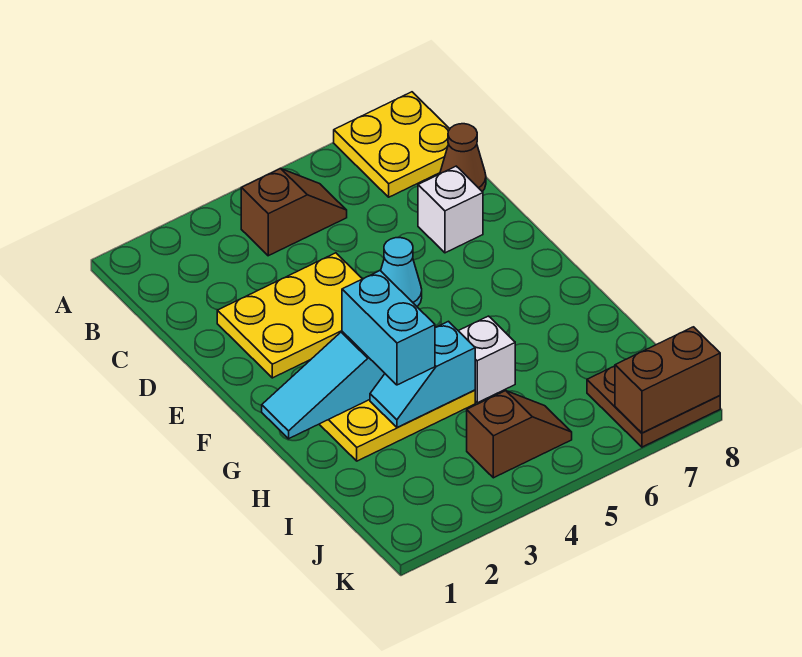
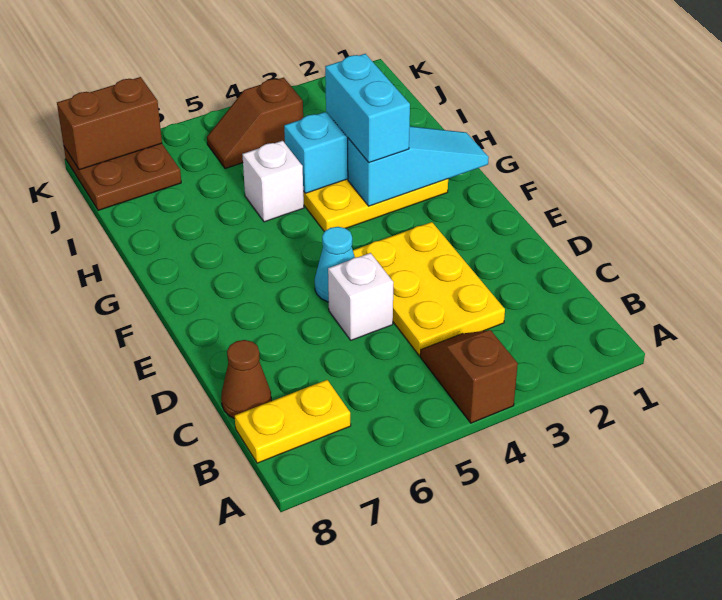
yellow 2x2 plate [334,92,450,197] -> yellow 1x2 plate [235,380,351,463]
brown 1x2 slope [241,168,347,256] -> brown 1x2 slope turned to [420,330,518,423]
yellow 2x3 plate [217,253,362,378] -> yellow 2x3 plate turned to [353,222,505,356]
white 1x1 brick [418,166,483,253] -> white 1x1 brick moved to [328,253,394,340]

